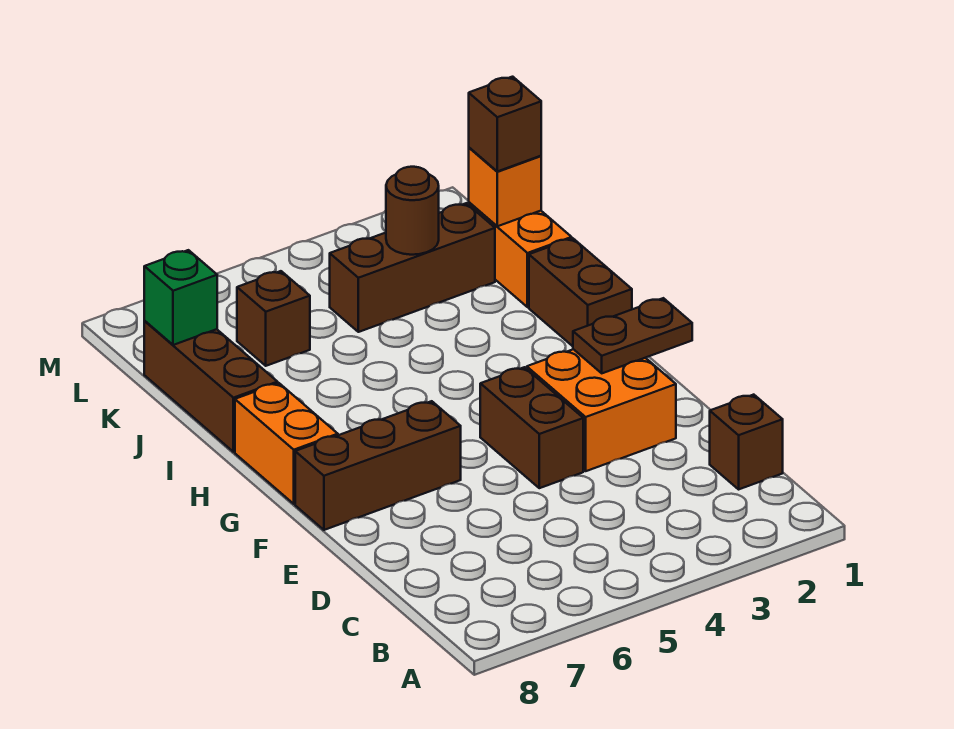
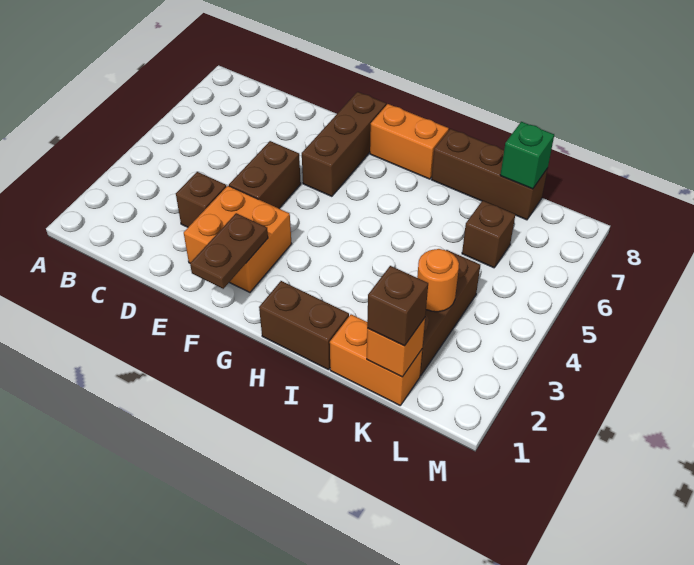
brown 1x1 brick [710,395,783,489] -> brown 1x1 brick moved to [176,172,227,227]
brown 1x2 brick [480,367,583,488] -> brown 1x2 brick turned to [229,141,301,208]
brown 1x1 round brick [386,167,439,255] -> orange 1x1 round brick [417,249,459,312]

